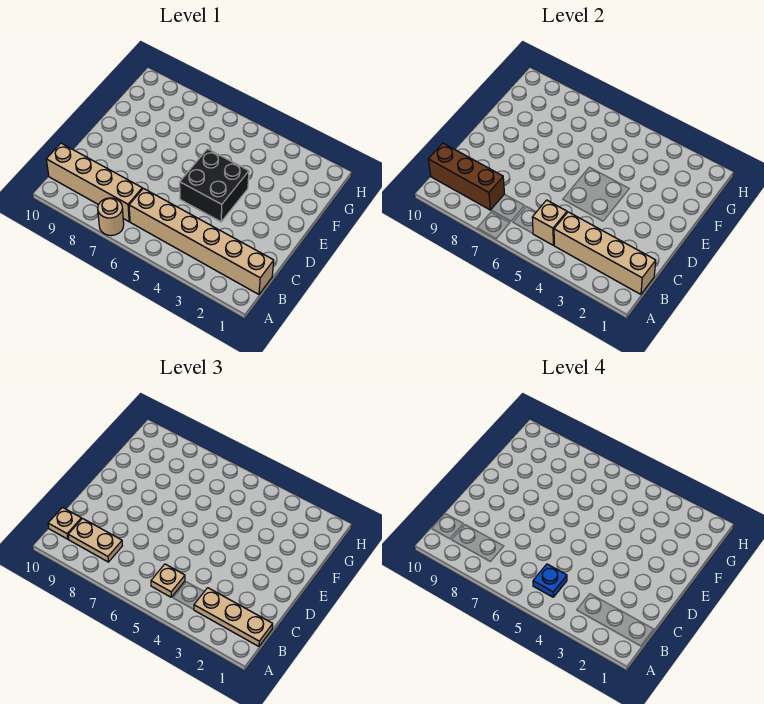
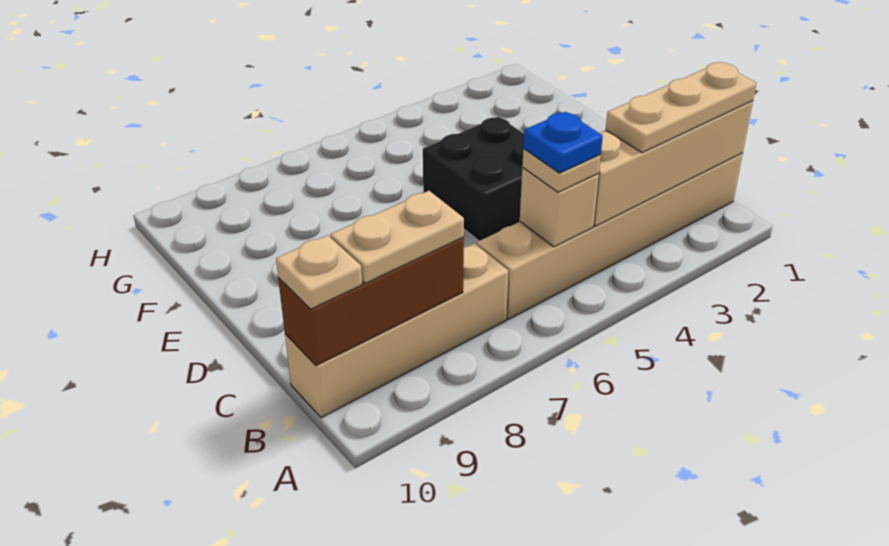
tan 1x1 round brick [98,198,124,236] -> none

